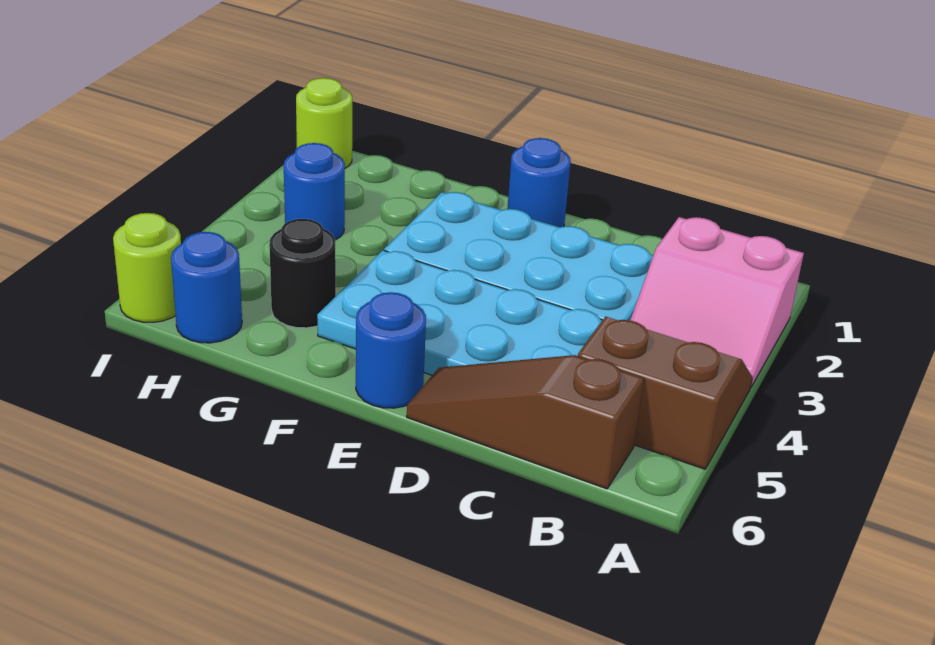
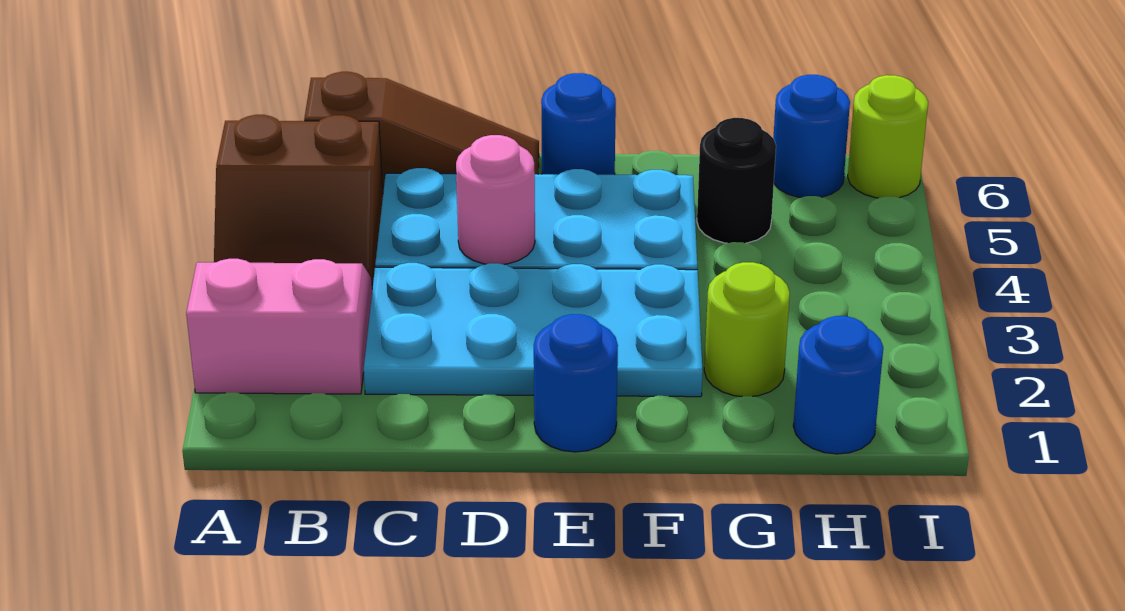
none -> pink 1x1 round brick [456,135,535,264]
blue 1x1 round brick [284,143,345,240] -> blue 1x1 round brick moved to [793,316,883,454]
lime 1x1 round brick [296,78,352,168] -> lime 1x1 round brick moved to [704,262,790,397]

